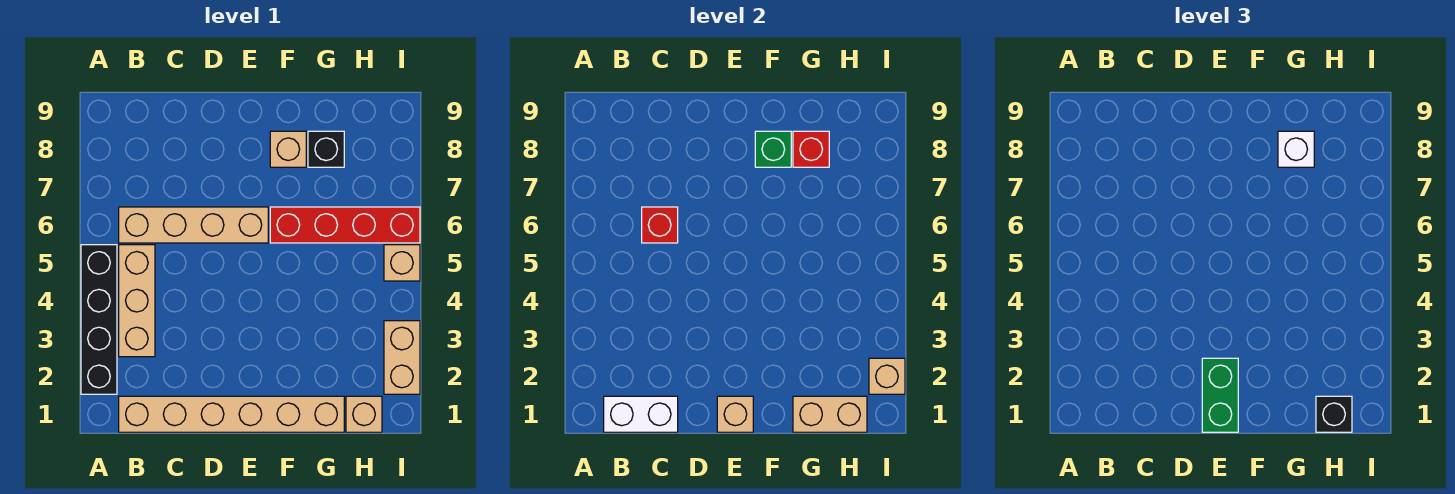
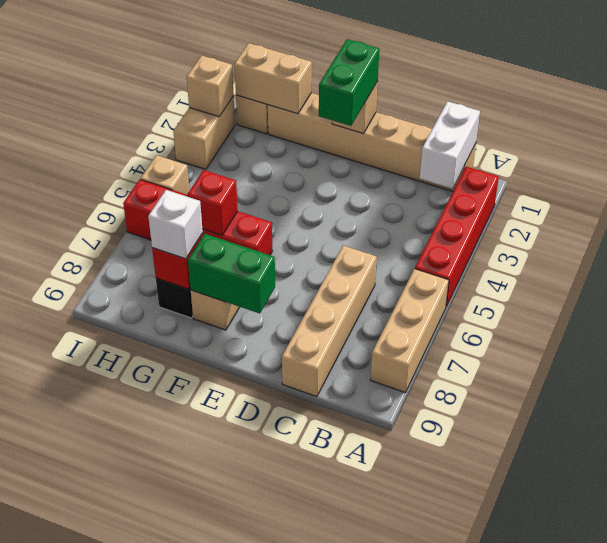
black 1x4 brick [81,245,117,394] -> red 1x4 brick [415,167,499,306]
white 1x2 brick [604,396,678,432] -> white 1x2 brick turned to [420,101,480,189]
tan 1x3 brick [119,245,155,357] -> tan 1x3 brick moved to [371,269,449,393]
tan 1x4 brick [119,207,268,243] -> tan 1x4 brick turned to [282,246,377,397]
red 1x1 brick [642,207,678,243] -> red 1x1 brick moved to [187,170,238,235]
green 1x1 brick [755,131,791,167] -> green 1x2 brick [188,234,275,314]
black 1x1 brick [1316,396,1352,432] -> none

